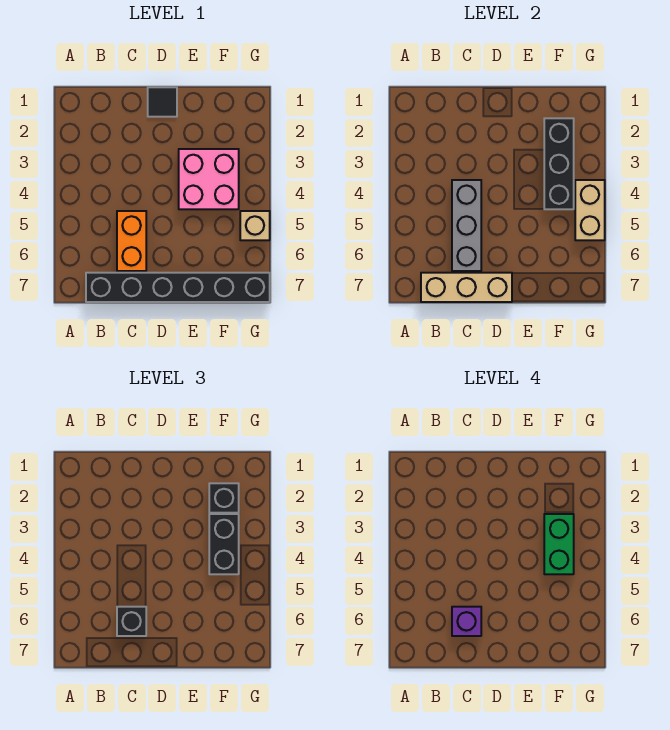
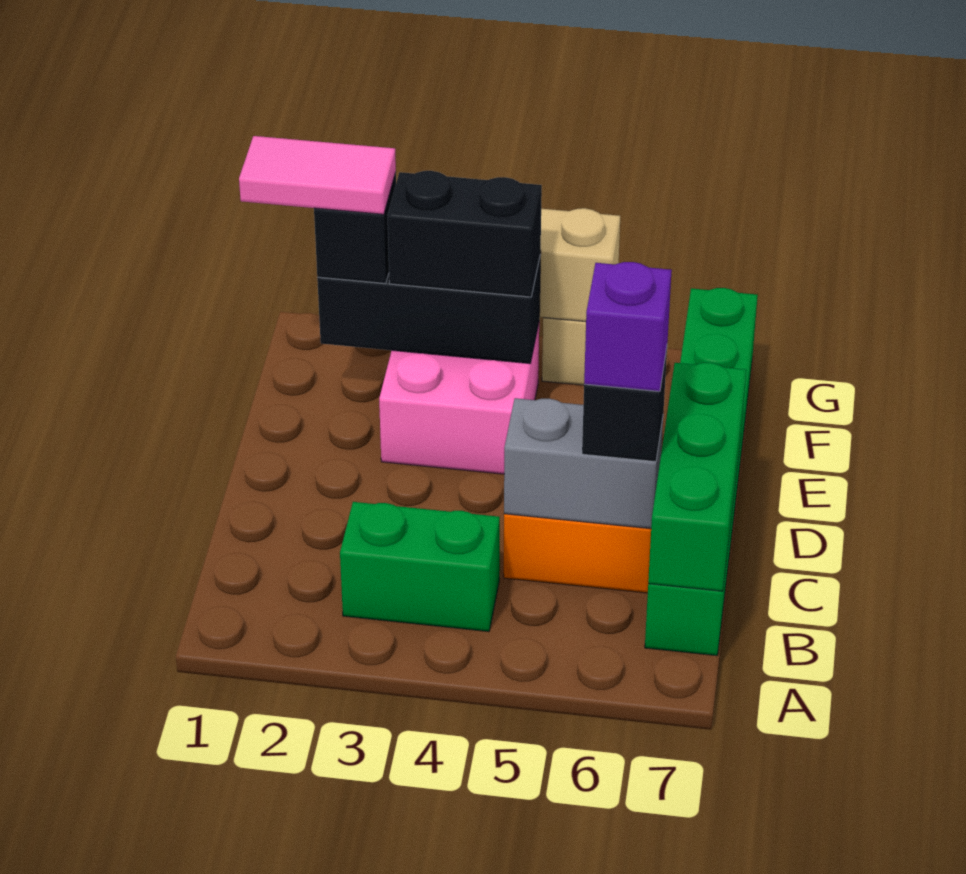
black 1x6 brick [86,273,270,302] -> green 1x6 brick [645,288,758,656]
tan 1x3 brick [421,273,512,302] -> green 1x3 brick [648,363,746,591]
grey 1x3 brick [452,180,481,271] -> grey 1x2 brick [504,398,663,529]
black 1x1 tile [148,87,177,117] -> none
none -> pink 1x2 tile [239,136,396,214]
green 1x2 brick [544,514,574,574] -> green 1x2 brick moved to [340,502,500,632]

